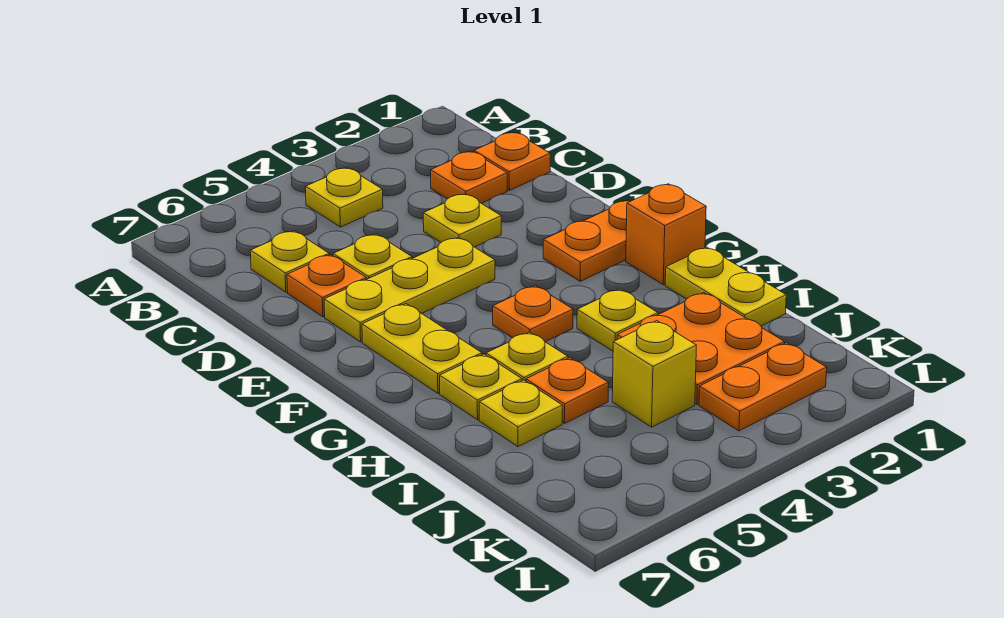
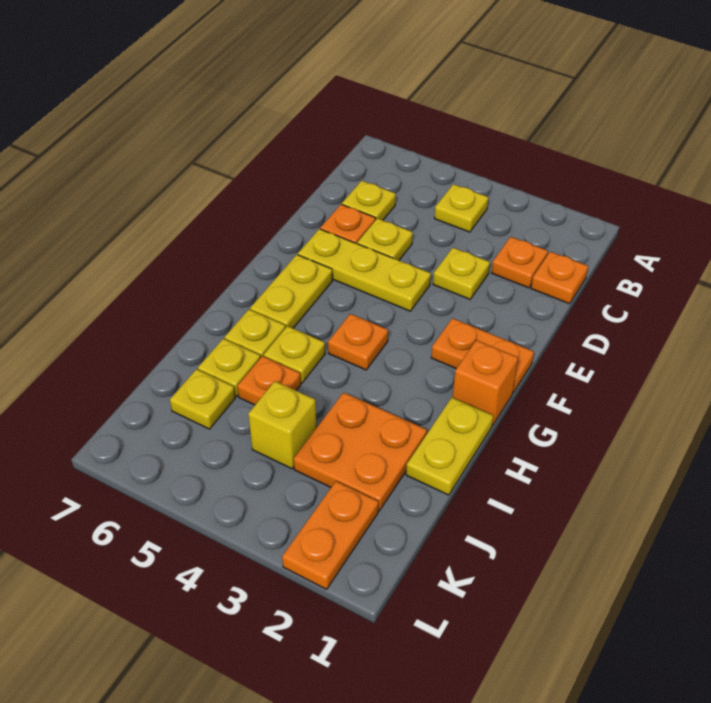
yellow 1x1 plate [577,289,658,351] -> yellow 1x1 plate moved to [170,369,235,429]
orange 1x2 plate [699,343,827,431] -> orange 1x2 plate turned to [282,481,379,589]

